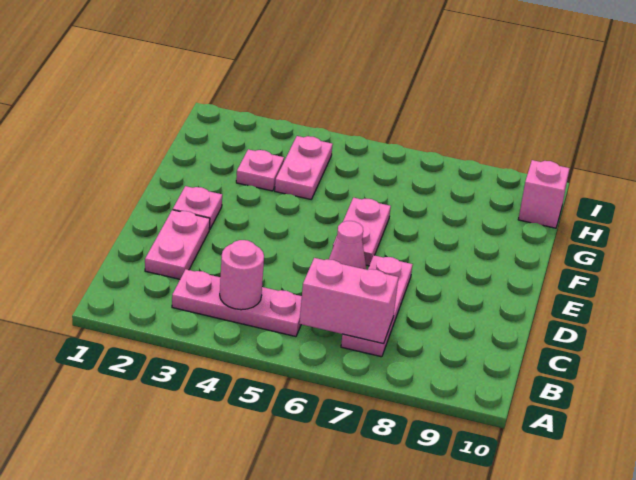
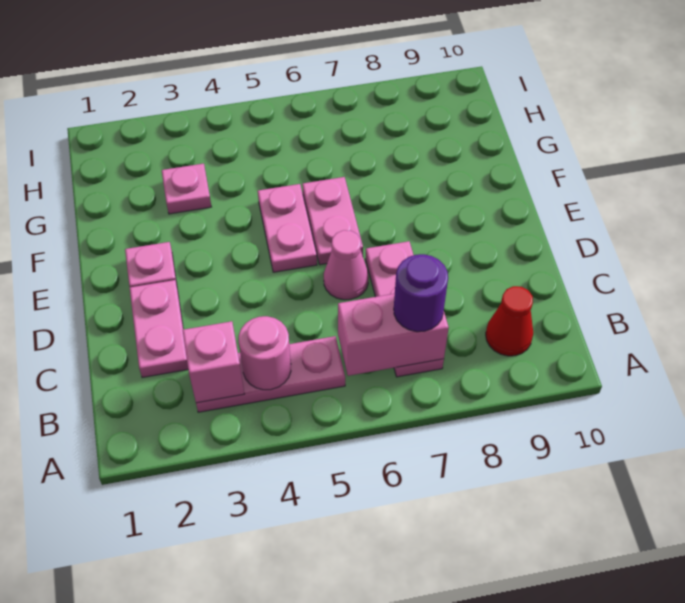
none -> purple 1x1 round brick [394,254,448,332]
none -> red 1x1 cone [486,286,533,356]
pink 1x2 plate [275,136,333,199] -> pink 1x2 plate moved to [258,184,317,272]
pink 1x1 brick [518,160,570,228] -> pink 1x1 brick moved to [183,321,244,403]

